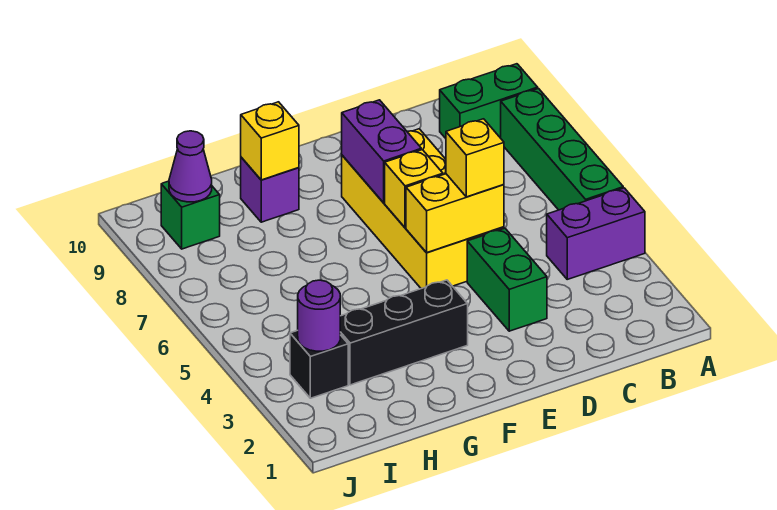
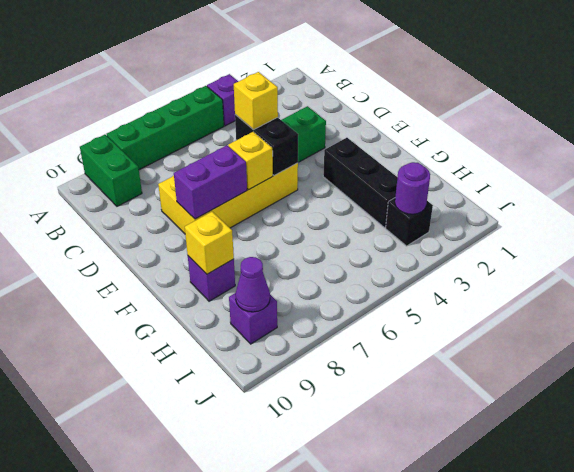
purple 1x2 brick [547,188,645,279] -> purple 1x1 brick [207,74,238,126]
yellow 1x2 brick [406,174,504,253] -> black 1x2 brick [235,115,298,176]
green 1x1 brick [161,181,220,249] -> purple 1x1 brick [229,293,277,344]

